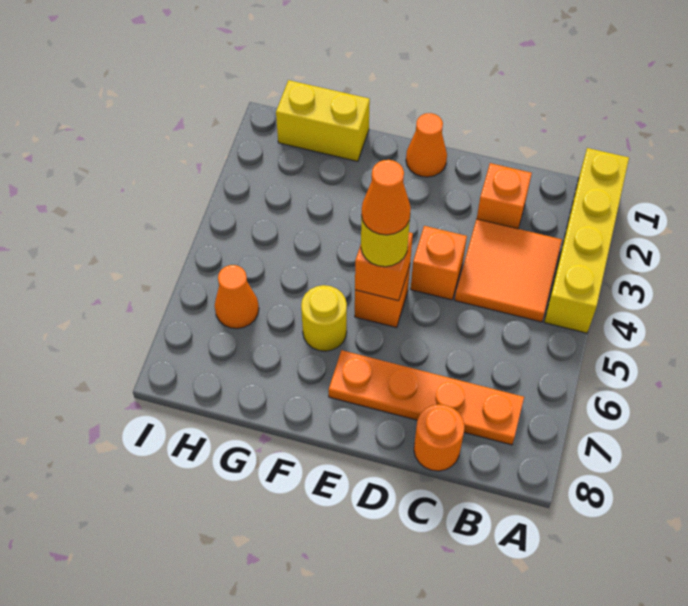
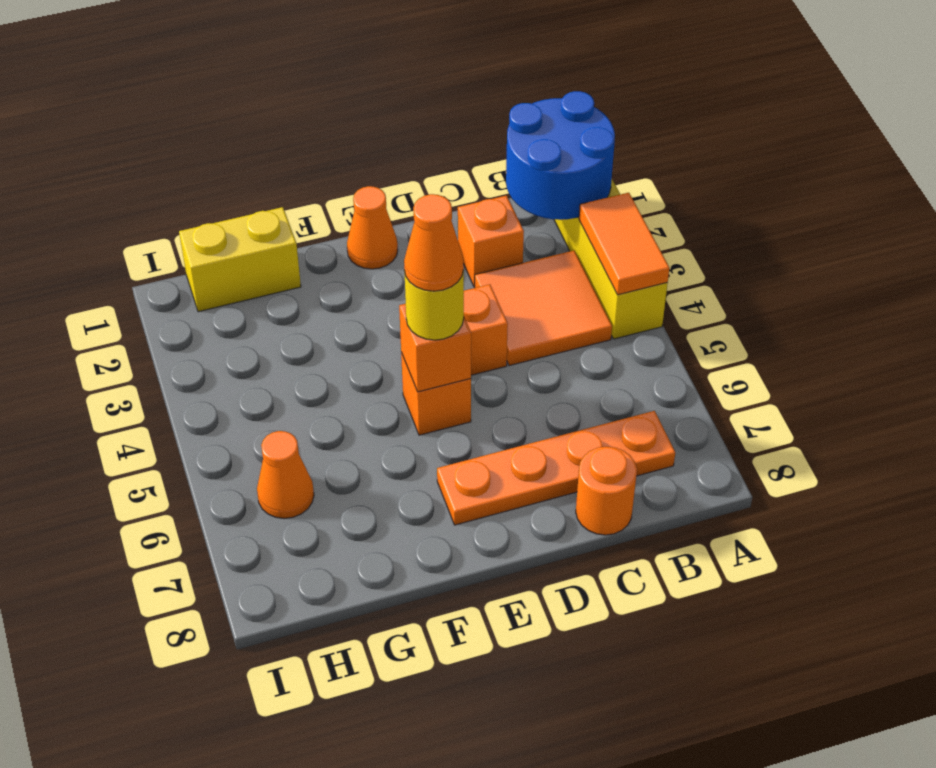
none -> blue 2x2 round brick [506,91,615,220]
none -> orange 1x2 tile [579,193,669,295]
yellow 1x1 round brick [301,285,347,351] -> none

